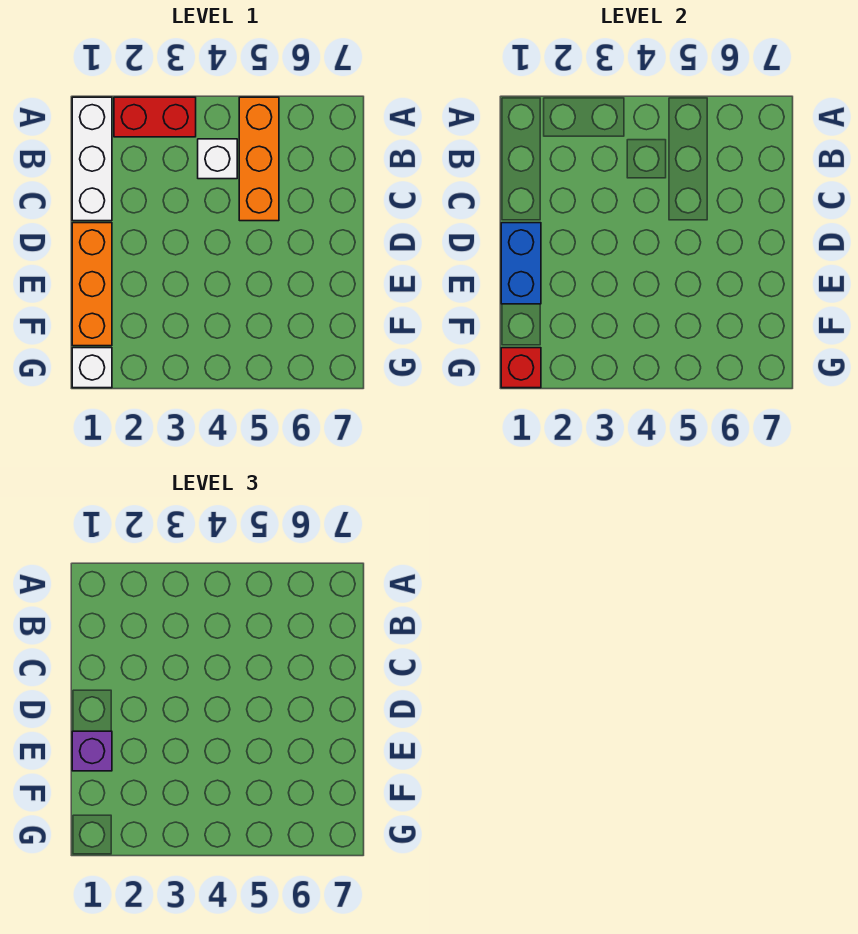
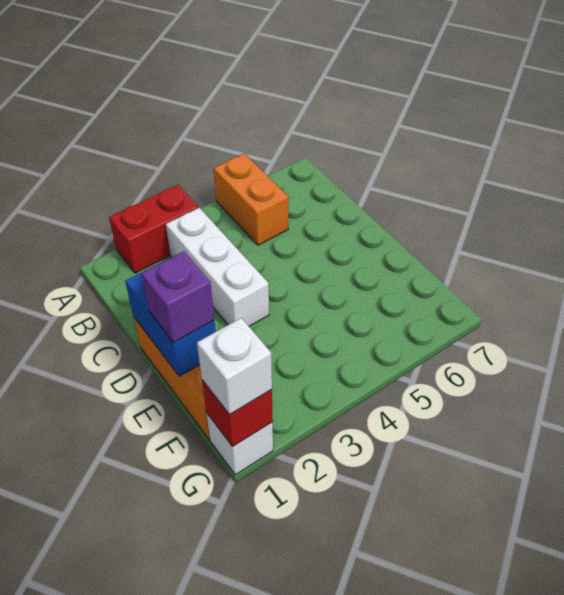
white 1x3 brick [72,97,112,221] -> white 1x3 brick moved to [166,208,269,326]
orange 1x3 brick [239,97,279,221] -> orange 1x2 brick [214,154,289,245]
white 1x1 brick [198,139,237,179] -> white 1x1 brick moved to [197,318,272,415]

